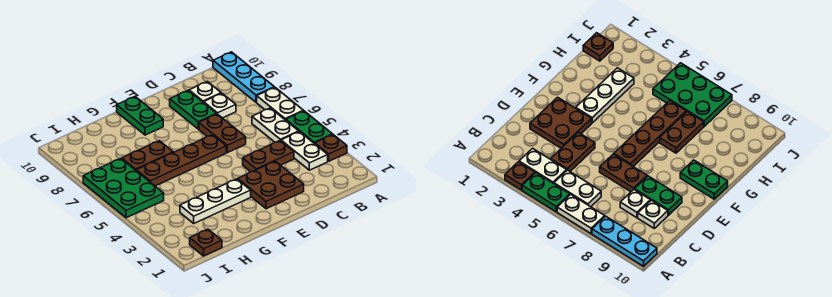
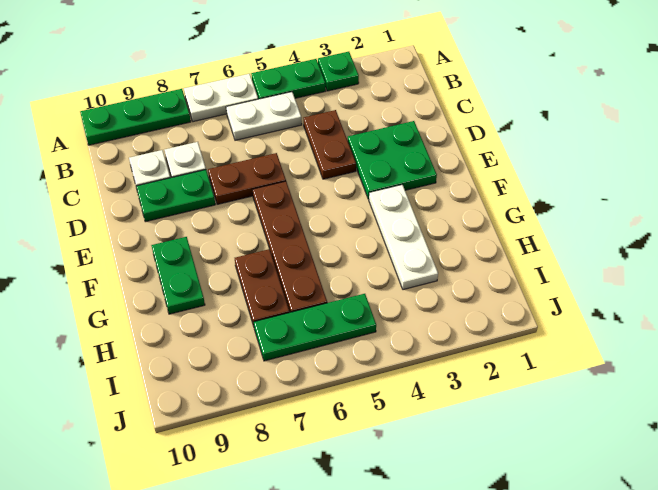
brown 1x1 plate [315,135,347,161] -> green 1x1 plate [318,52,359,91]
cyan 1x3 plate [213,52,274,102] -> green 1x3 plate [80,89,191,145]
white 1x2 plate [281,132,328,170] -> none
brown 2x2 plate [238,161,304,209] -> green 2x2 plate [348,121,437,199]
green 1x2 plate [117,97,163,135] -> green 1x2 plate turned to [151,237,205,314]
brown 1x1 plate [190,229,222,256] -> none
green 2x3 plate [83,159,164,218] -> green 1x3 plate [254,294,376,361]

